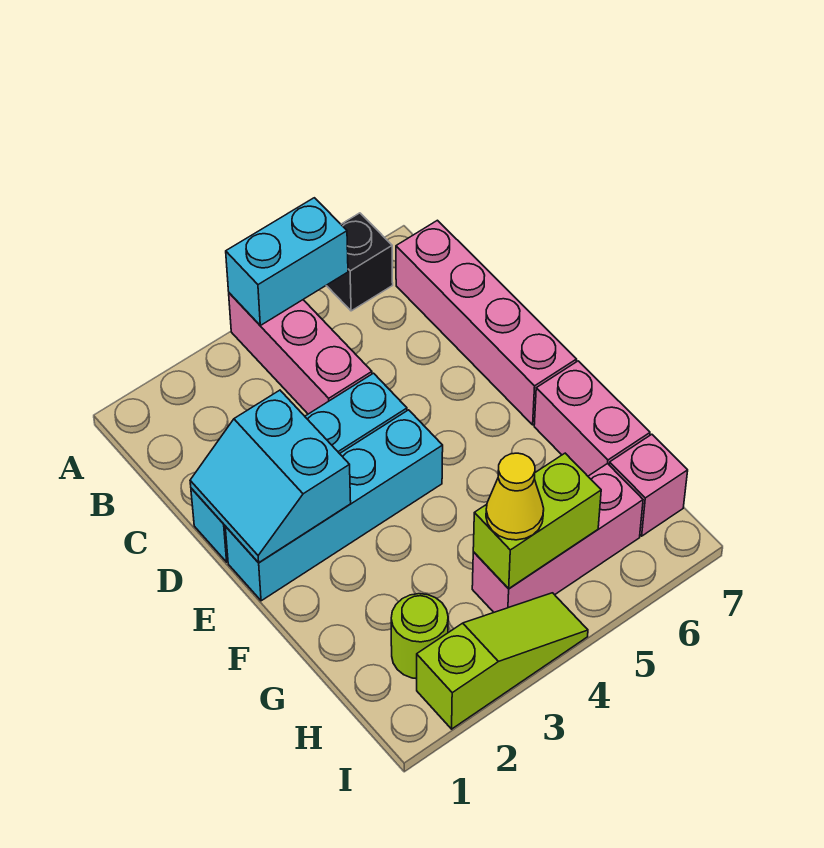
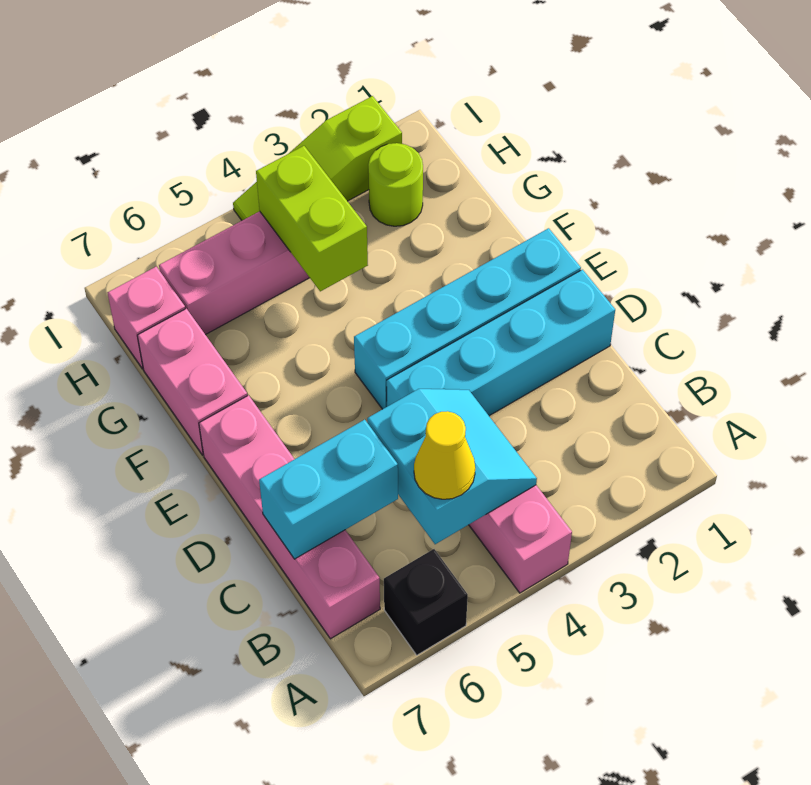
cyan 1x2 brick [226,198,348,325] -> cyan 1x2 brick moved to [259,420,398,559]
cyan 2x2 slope [190,390,351,563] -> cyan 2x2 slope moved to [367,389,537,544]
lime 1x2 brick [473,453,601,589] -> lime 1x2 brick turned to [256,146,368,291]
yellow 1x1 cone [486,453,544,540] -> yellow 1x1 cone moved to [414,411,475,499]

